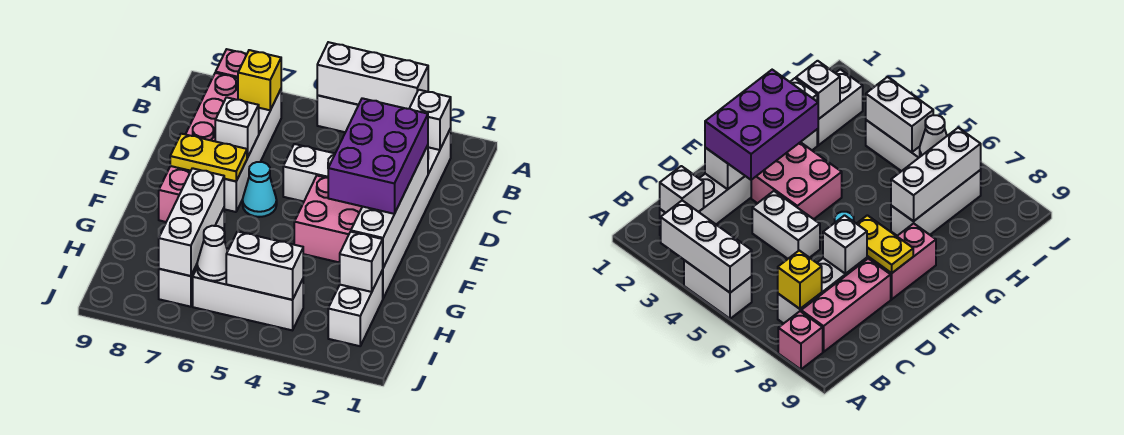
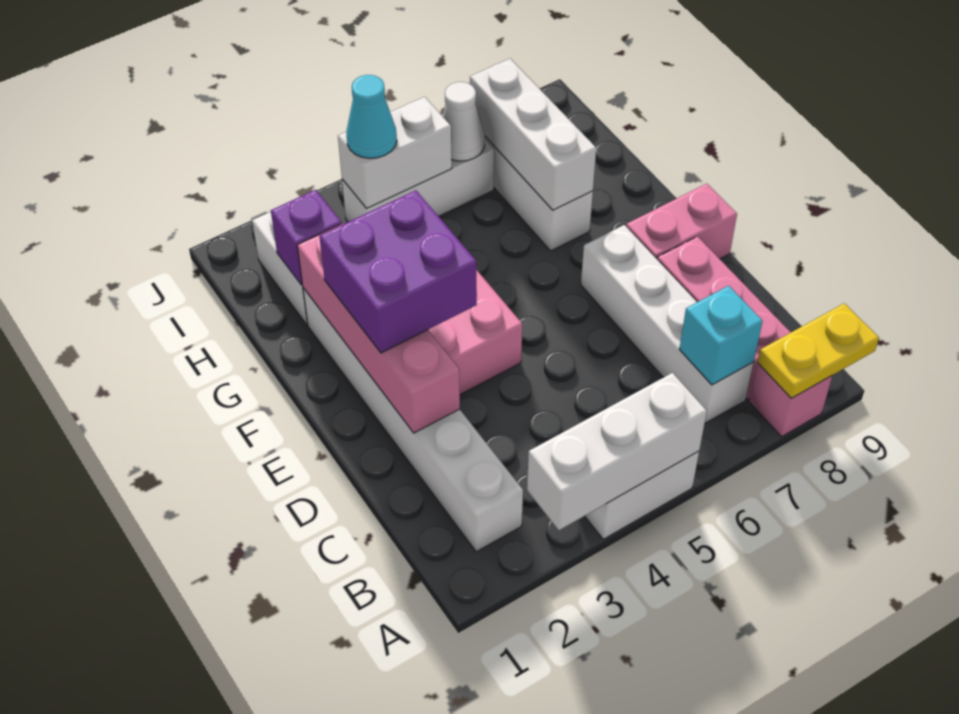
white 1x1 brick [409,90,451,150] -> none
yellow 1x1 brick [238,50,281,110] -> cyan 1x1 brick [679,286,763,385]
white 1x4 brick [351,145,428,268] -> pink 1x4 brick [297,224,460,433]
purple 2x3 brick [328,98,428,214] -> purple 2x2 brick [320,190,477,353]
white 1x2 brick [283,144,335,202] -> none
white 1x1 brick [215,97,259,158] -> none
cyan 1x1 cone [243,162,277,217] -> cyan 1x1 cone moved to [346,75,397,158]
yellow 1x2 plate [170,134,247,181] -> yellow 1x2 plate moved to [758,303,879,398]
pink 1x2 brick [159,166,191,222] -> pink 1x2 brick turned to [626,184,737,259]
white 1x1 brick [340,232,383,292] -> purple 1x1 brick [271,190,342,285]

